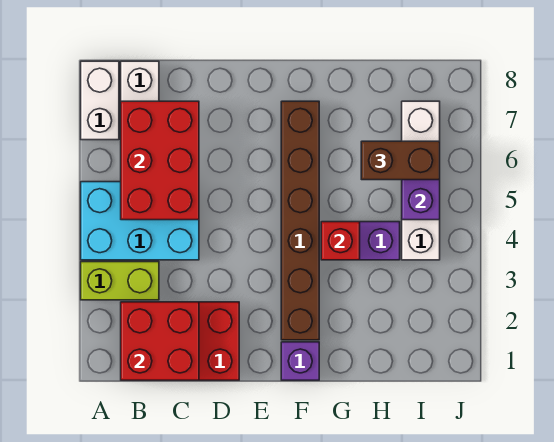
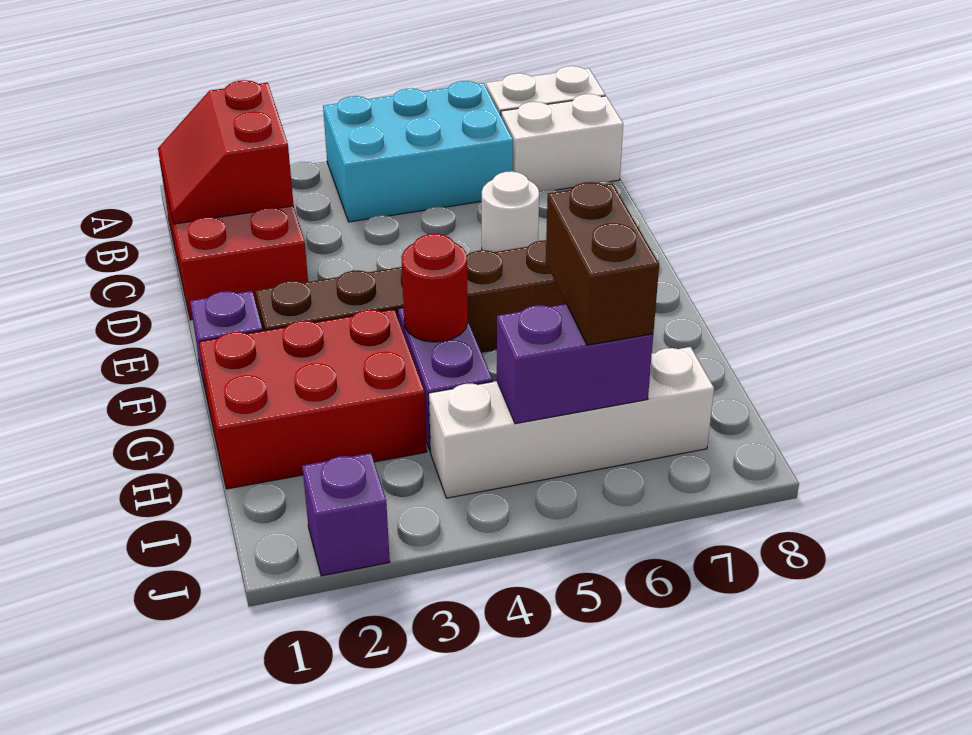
lime 1x2 brick [81,262,159,300] -> none
cyan 2x3 brick [81,182,199,260] -> cyan 2x3 brick turned to [323,81,513,222]
red 2x2 brick [121,302,199,380] -> red 2x2 slope [158,80,294,224]
red 2x3 brick [121,101,199,220] -> red 2x3 brick moved to [199,309,427,489]
none -> white 1x1 round brick [482,171,539,252]
red 1x1 brick [321,222,360,260] -> red 1x1 round brick [401,234,468,342]
none -> purple 1x1 brick [302,453,390,576]

